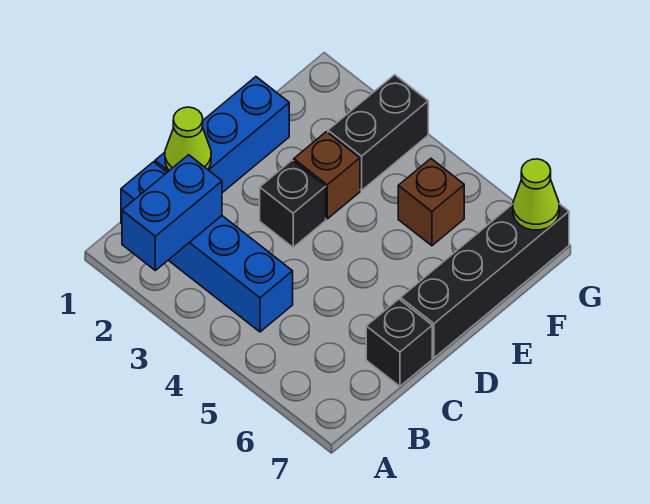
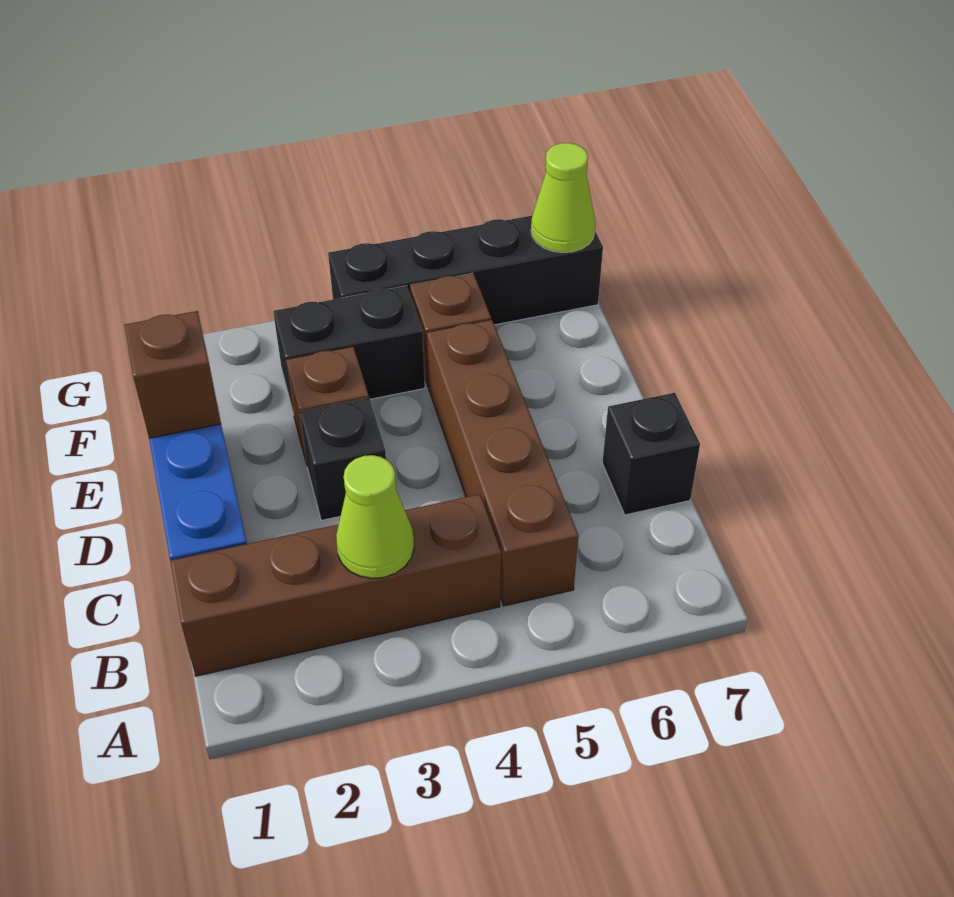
blue 1x2 brick [122,155,222,270] -> none
blue 1x4 brick [121,162,293,332] -> brown 1x4 brick [170,494,501,676]
none -> brown 1x4 brick [427,320,578,606]
lime 1x1 cone [165,107,211,171] -> lime 1x1 cone moved to [336,455,414,578]
black 1x4 brick [401,204,569,358] -> black 1x4 brick turned to [328,216,603,325]
none -> brown 1x1 brick [125,311,221,438]
black 1x2 brick [328,75,428,191] -> black 1x2 brick turned to [273,286,425,414]

